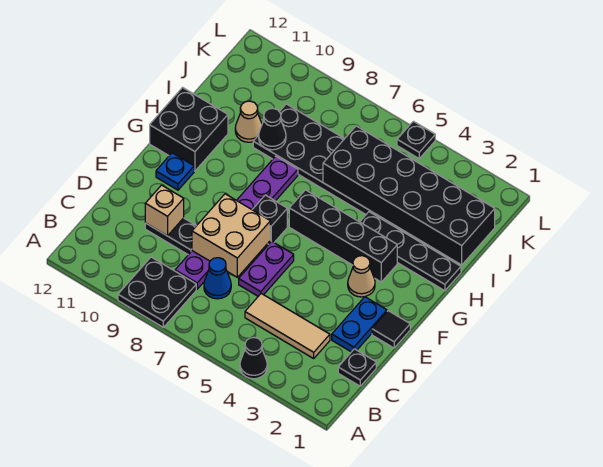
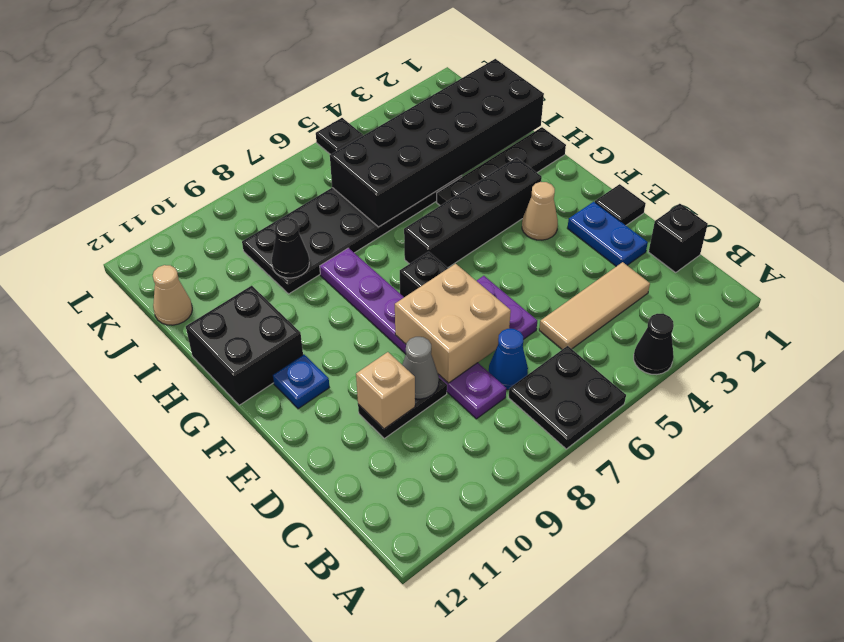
black 2x2 plate [118,257,196,327] -> black 2x2 plate moved to [509,346,626,449]
black 1x1 plate [338,349,376,386] -> black 1x1 brick [649,204,708,272]
none -> grey 1x1 cone [402,337,439,399]
tan 1x1 cone [235,101,262,142] -> tan 1x1 cone moved to [153,265,192,325]

